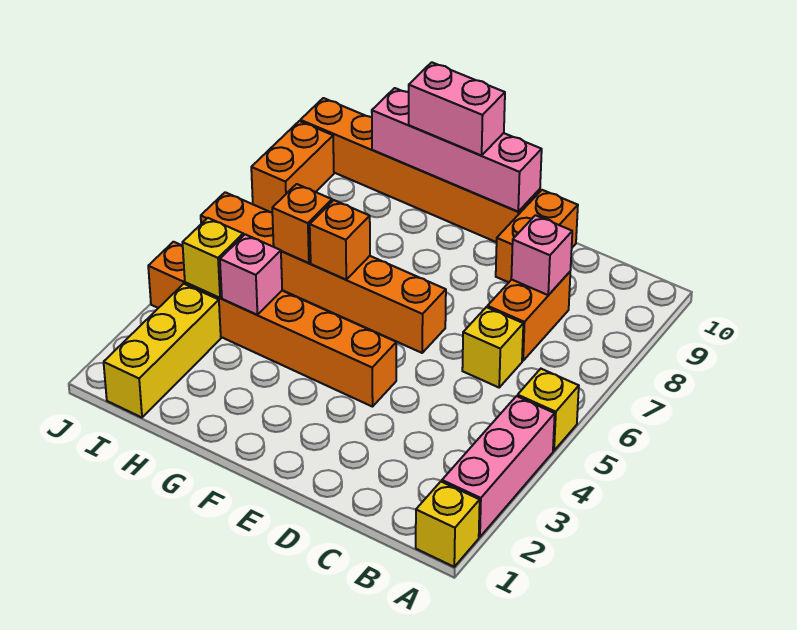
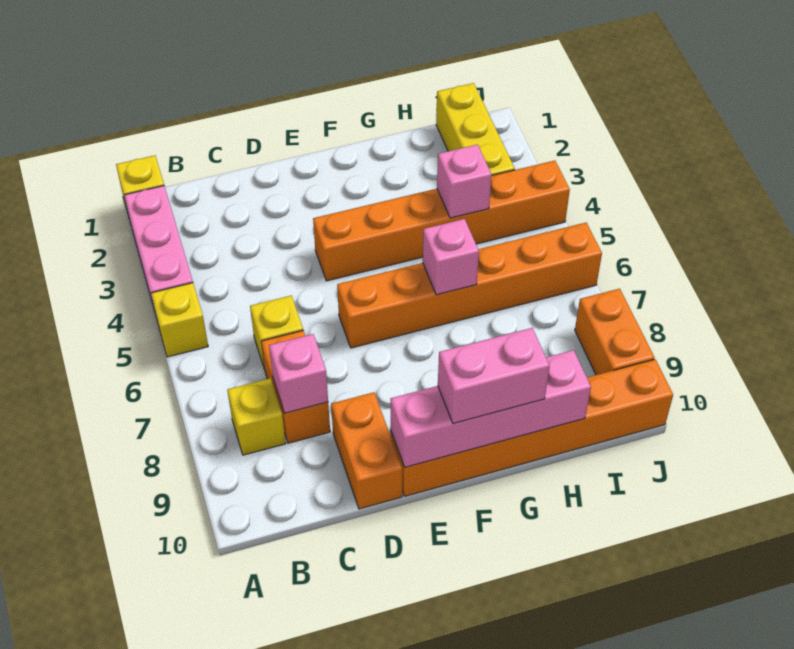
orange 1x1 brick [310,200,370,279] -> pink 1x1 brick [423,219,479,295]
orange 1x1 brick [272,184,332,263] -> none
yellow 1x1 brick [182,218,243,298] -> yellow 1x1 brick moved to [227,378,286,455]

